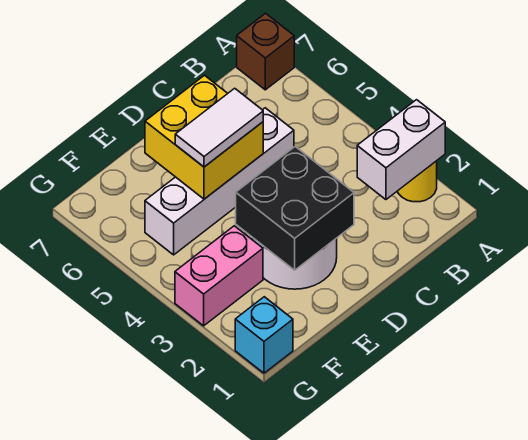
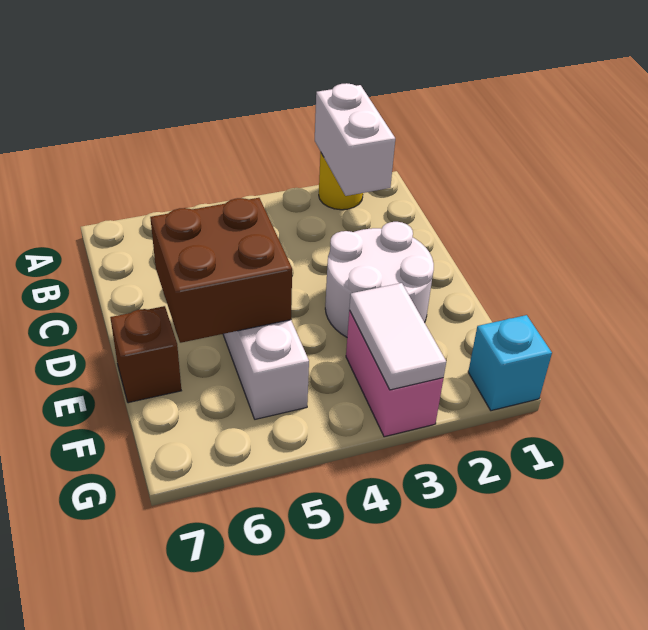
brown 1x1 brick [237,13,294,90] -> brown 1x1 brick moved to [110,306,181,403]
black 2x2 brick [236,147,354,270] -> none
yellow 2x2 brick [145,75,263,199] -> brown 2x2 brick [150,198,292,343]
white 1x2 tile [175,88,263,167] -> white 1x2 tile moved to [349,283,446,390]

